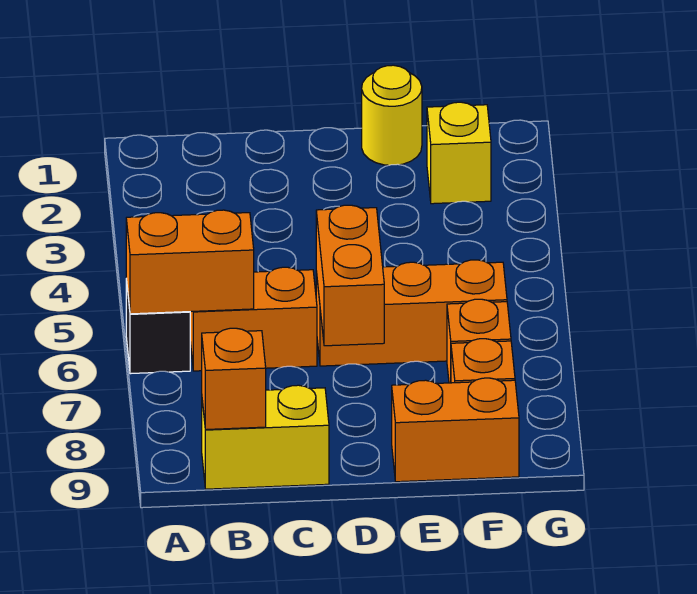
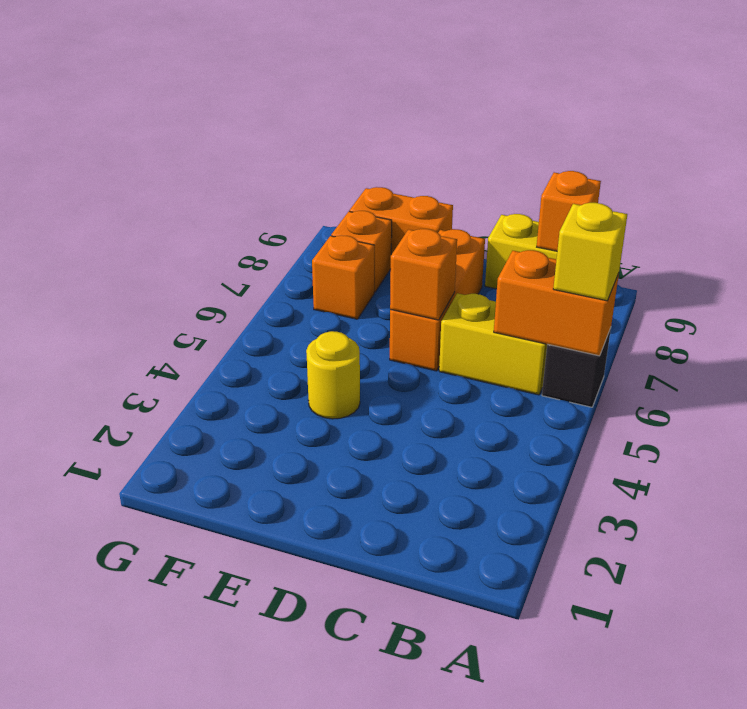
orange 1x2 brick [190,267,317,371] -> yellow 1x2 brick [439,293,547,395]
orange 1x3 brick [316,260,507,366] -> orange 1x3 brick turned to [390,229,485,371]
orange 1x2 brick [316,205,384,346] -> orange 1x1 brick [390,229,457,320]
yellow 1x1 round brick [362,65,422,165] -> yellow 1x1 round brick moved to [306,331,360,419]
yellow 1x1 brick [427,102,491,204] -> yellow 1x1 brick moved to [553,203,627,301]

